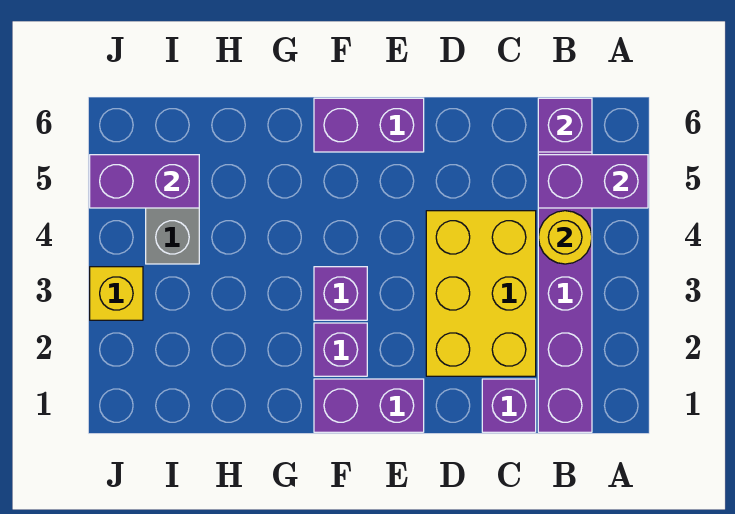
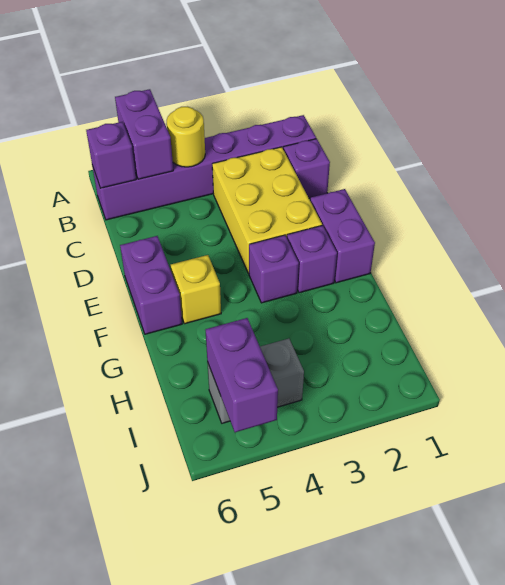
yellow 2x3 brick [426,211,536,376] -> yellow 2x3 brick turned to [212,147,322,274]
yellow 1x1 brick [90,267,143,320] -> yellow 1x1 brick moved to [171,255,221,324]

